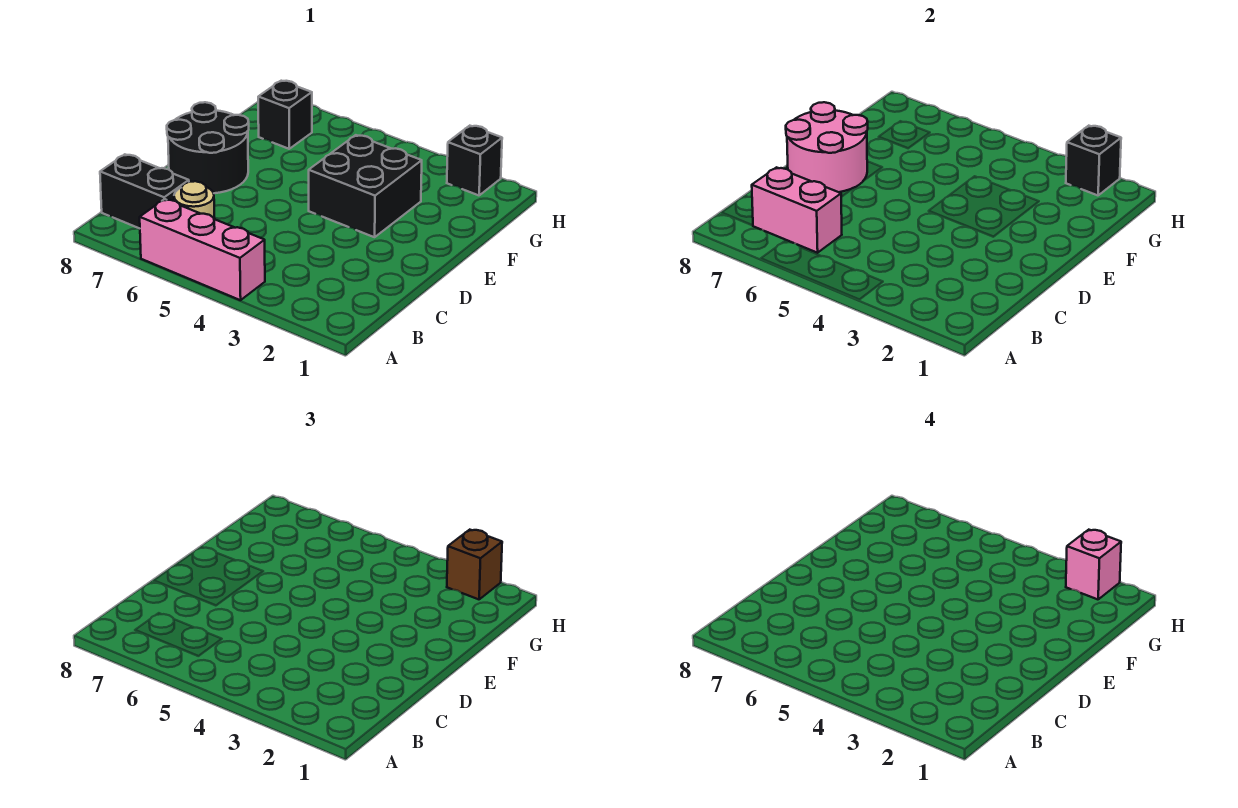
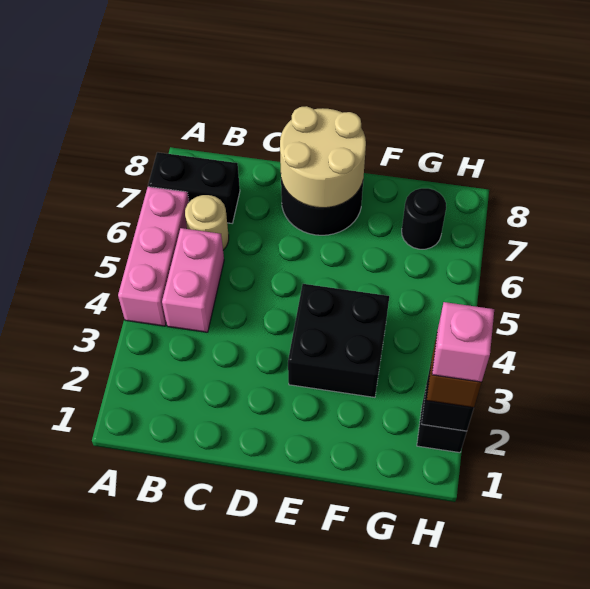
pink 1x2 brick [752,167,842,253] -> pink 1x2 brick moved to [162,228,224,332]
black 1x2 brick [100,154,189,228] -> black 1x2 brick turned to [148,152,240,223]
pink 2x2 round brick [786,102,868,192] -> tan 2x2 round brick [280,106,366,208]
black 1x1 brick [258,81,312,149] -> black 1x1 round brick [402,188,446,249]

